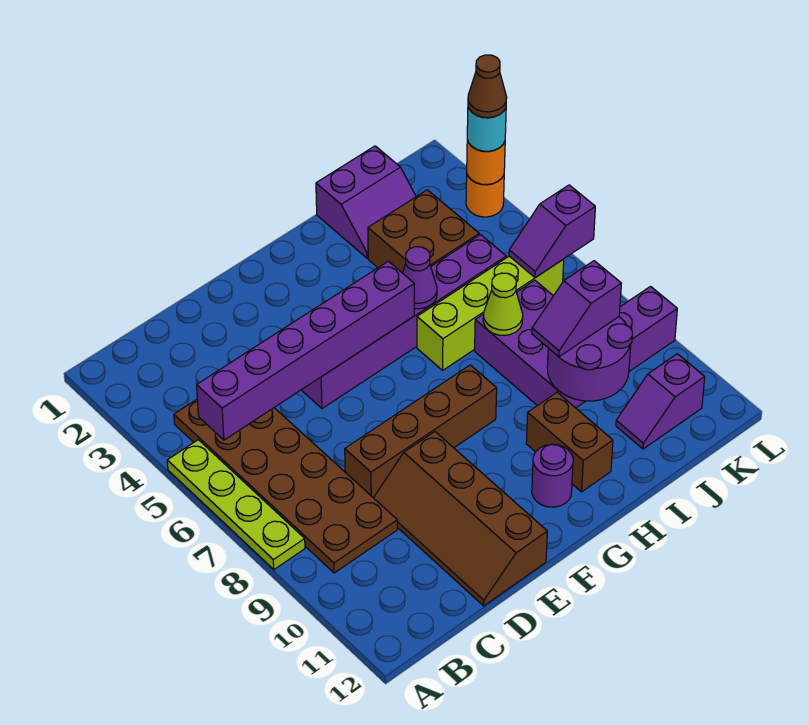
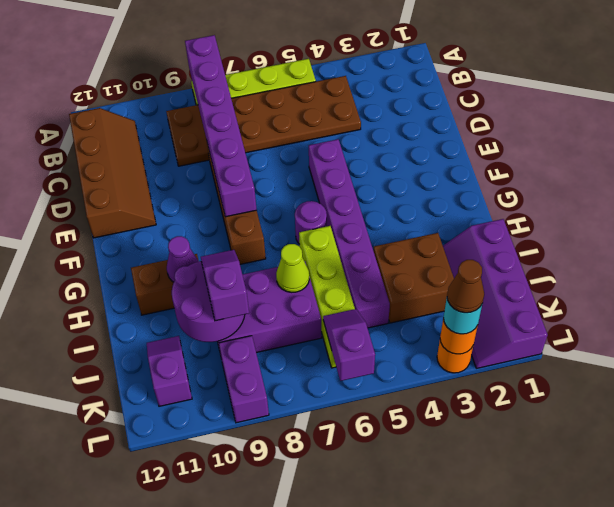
purple 1x6 brick [197,261,414,440] -> purple 1x6 brick moved to [185,35,257,217]
brown 2x4 slope [374,432,547,606] -> brown 2x4 slope turned to [69,108,156,238]
purple 1x1 round brick [532,444,573,507] -> purple 1x1 round brick moved to [295,201,327,244]
purple 1x1 cone [403,247,437,309] -> purple 1x1 cone moved to [167,236,199,282]
purple 2x2 slope [316,146,416,258] -> purple 2x4 slope [443,219,548,368]

